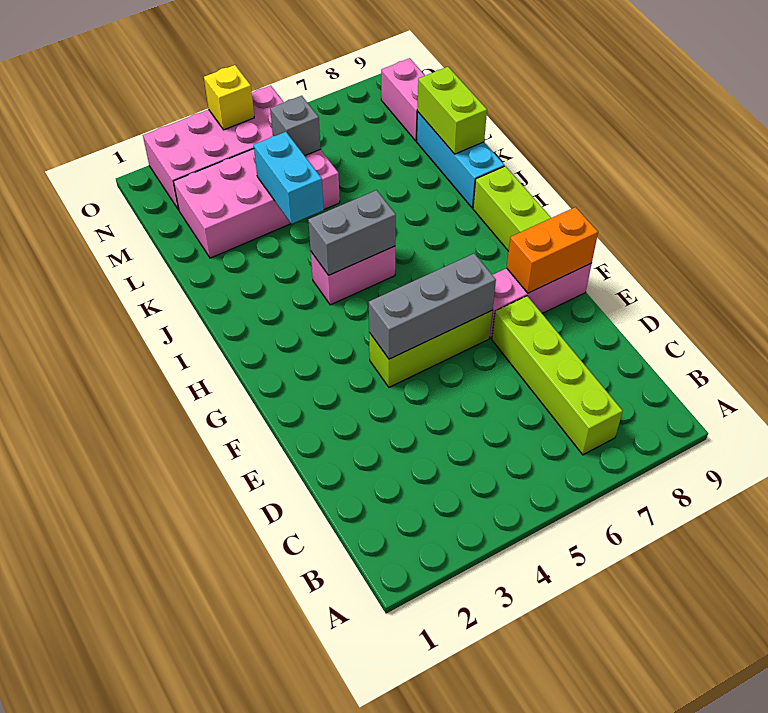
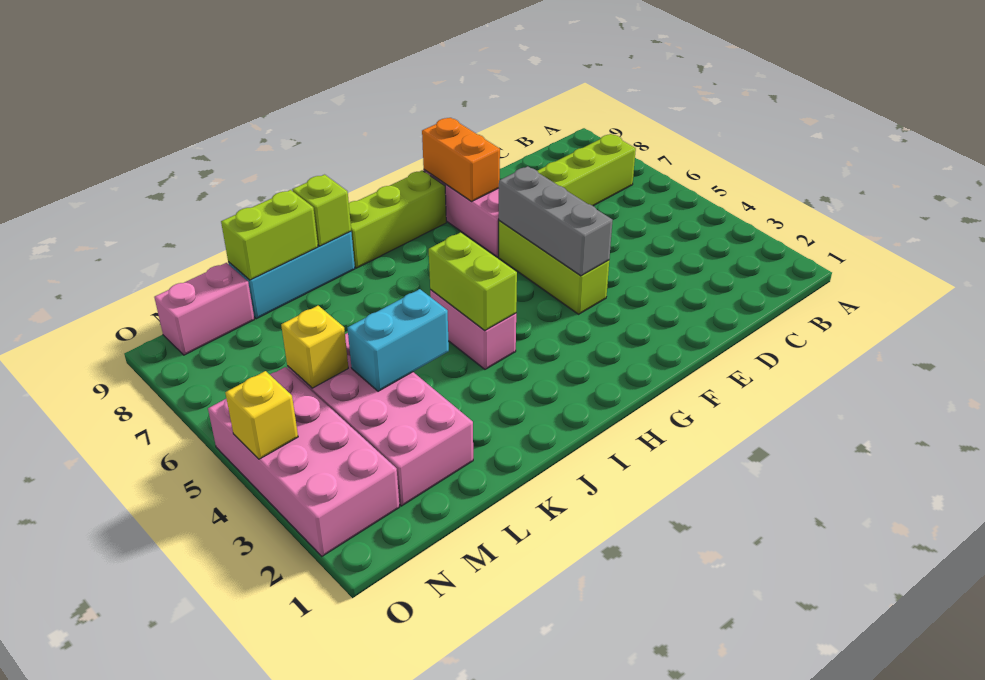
grey 1x2 brick [308,190,396,275] -> lime 1x2 brick [429,232,517,331]
none -> lime 1x1 brick [292,175,351,246]
grey 1x1 brick [270,96,321,156] -> yellow 1x1 brick [281,306,348,388]

